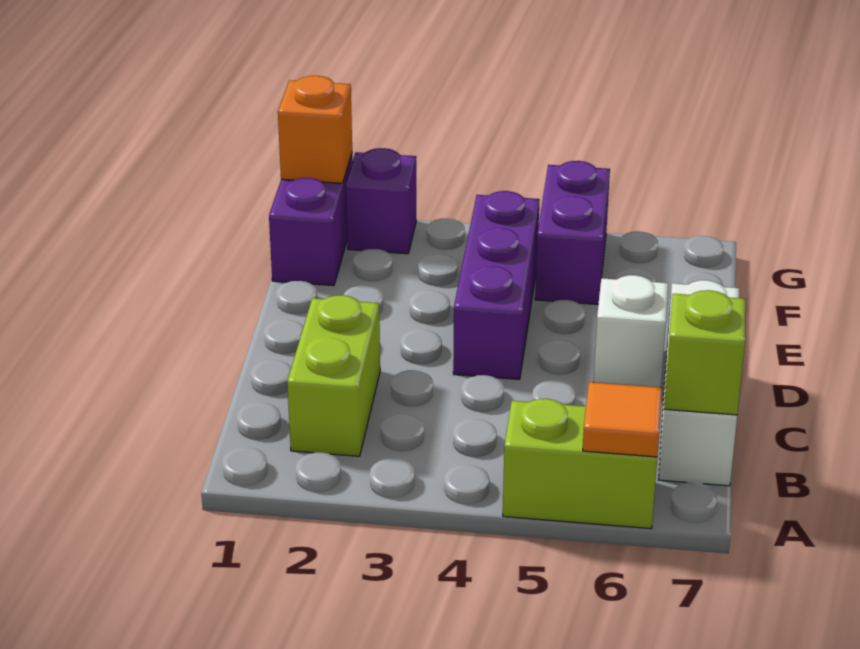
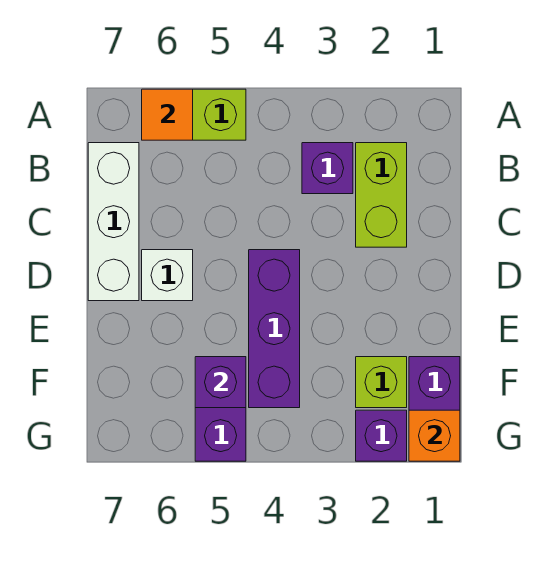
none -> purple 1x1 brick [302,143,353,194]
lime 1x1 brick [664,290,746,415] -> lime 1x1 brick moved to [356,357,407,408]
none -> purple 1x1 brick [195,357,246,408]

